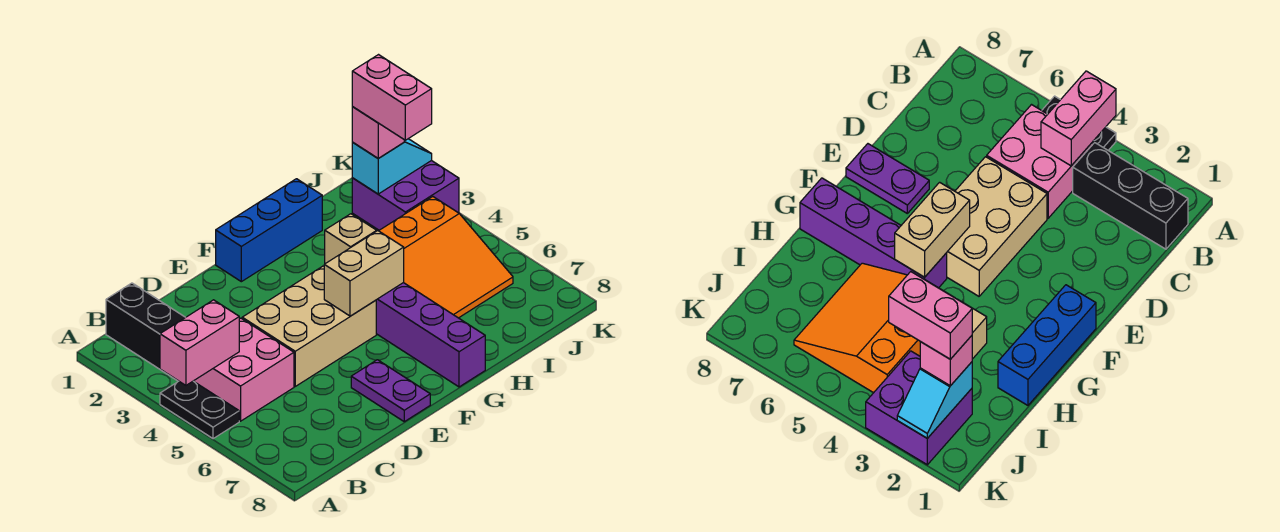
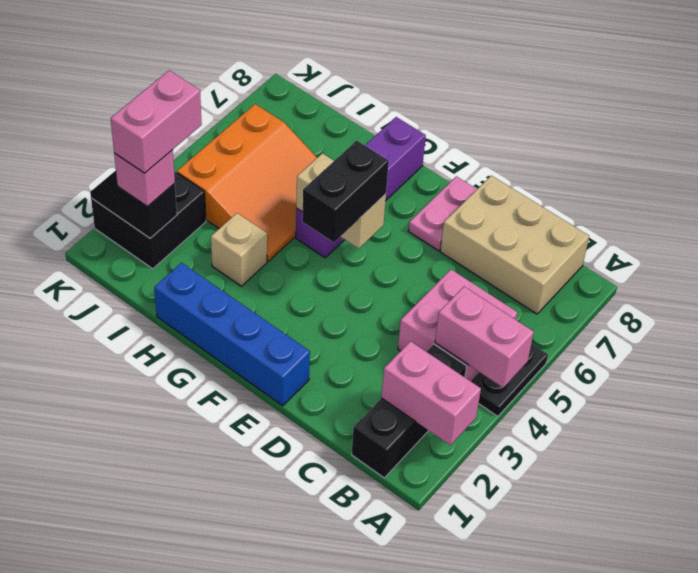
none -> pink 1x2 brick [381,341,481,445]
tan 2x3 brick [242,266,376,386] -> tan 2x3 brick moved to [440,176,589,314]
purple 1x2 plate [351,360,430,422] -> pink 1x2 plate [408,176,477,251]
blue 1x3 brick [216,179,322,282] -> blue 1x4 brick [154,263,310,406]
none -> black 1x2 brick [302,141,389,242]
orange 3x3 slope [379,197,513,318] -> orange 3x3 slope turned to [177,104,317,261]
purple 2x2 brick [352,160,459,230] -> black 2x2 brick [91,171,206,269]
cyan 1x2 slope [352,139,432,194] -> black 1x2 slope [90,171,177,238]

